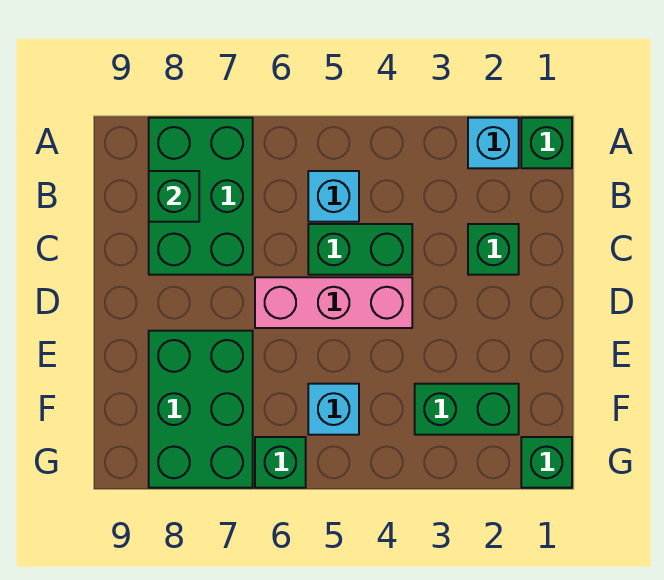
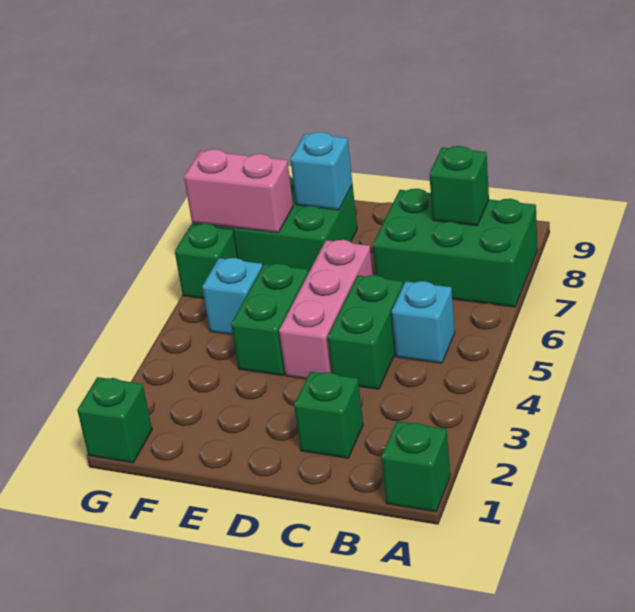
cyan 1x1 brick [468,118,519,168] -> cyan 1x1 brick moved to [290,132,353,210]
green 1x2 brick [415,384,519,435] -> green 1x2 brick moved to [231,264,309,376]
none -> pink 1x2 brick [184,149,293,233]

